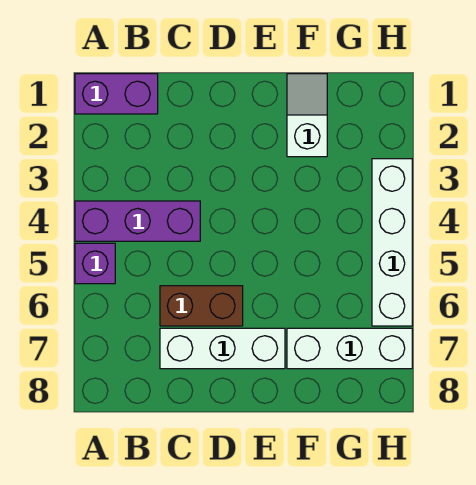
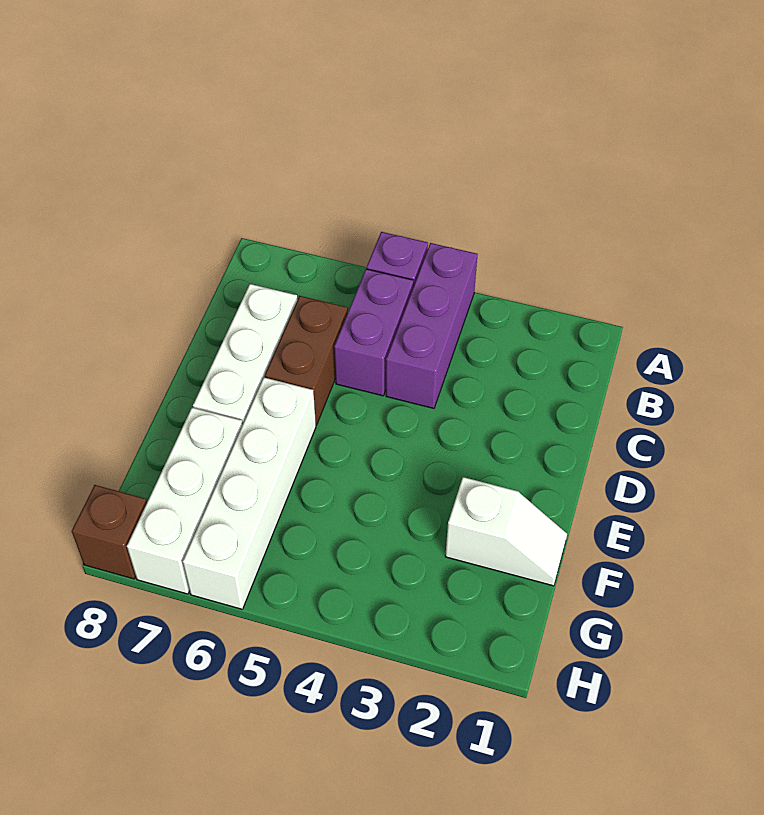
purple 1x2 brick [75,74,158,114] -> purple 1x2 brick moved to [334,269,413,396]
white 1x4 brick [372,159,412,326] -> white 1x4 brick turned to [183,377,316,609]
none -> brown 1x1 brick [72,485,147,579]

